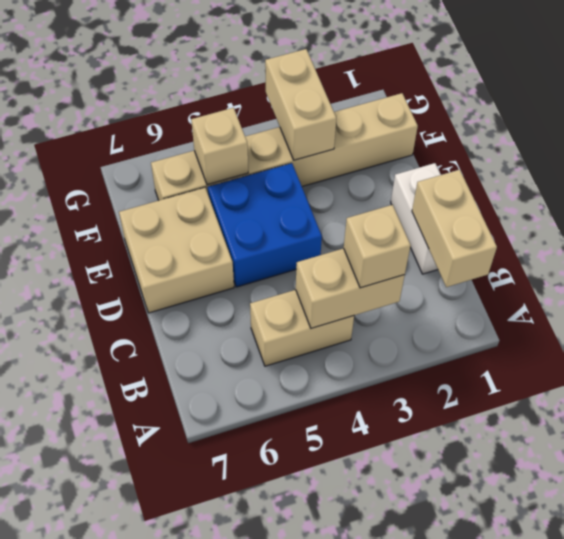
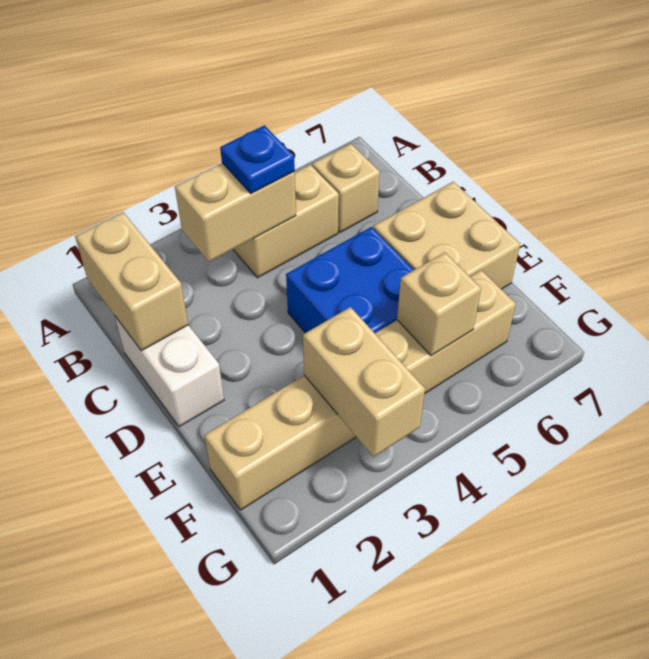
tan 1x1 brick [344,205,411,288] -> tan 1x1 brick moved to [312,144,380,232]
none -> blue 1x1 plate [220,125,295,194]

